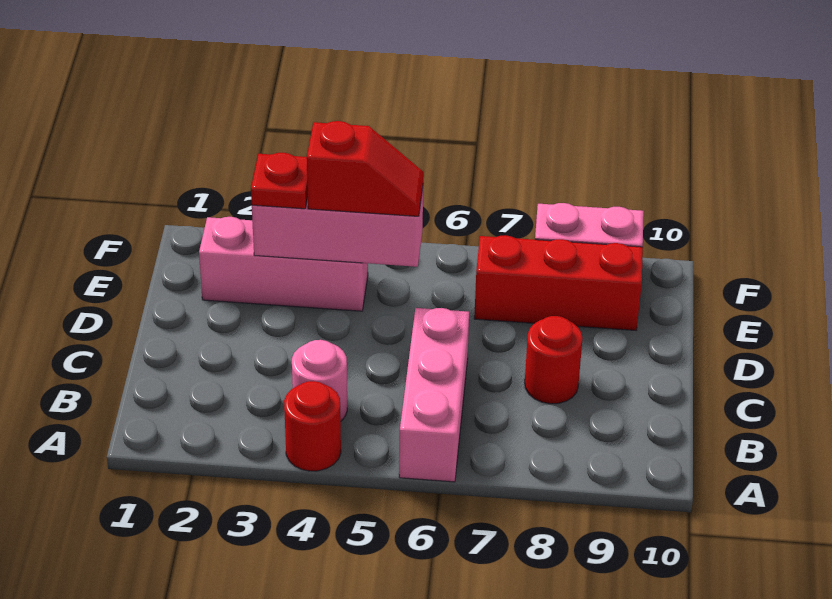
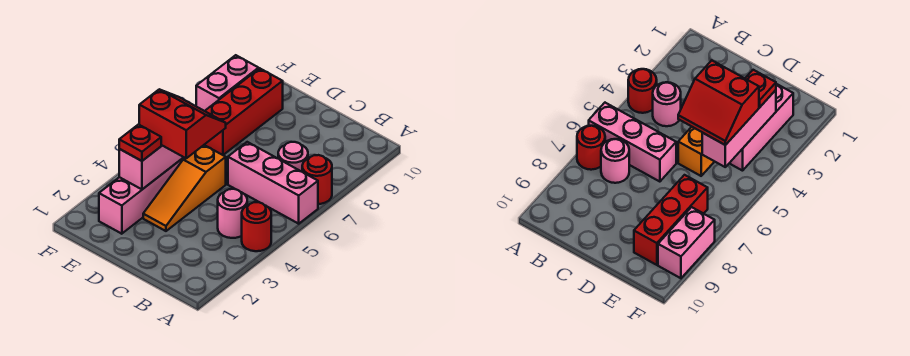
none -> pink 1x1 round brick [278,142,308,172]
red 1x1 round brick [525,316,582,404] -> red 1x1 round brick moved to [302,155,332,204]
none -> orange 1x3 slope [143,145,226,231]
red 1x2 slope [307,121,424,216] -> red 2x2 slope [139,89,226,158]

